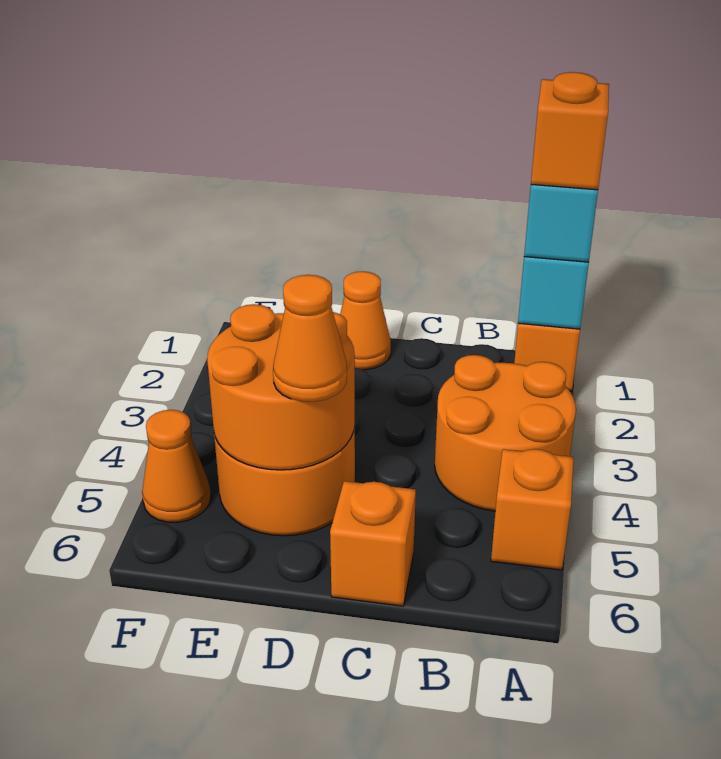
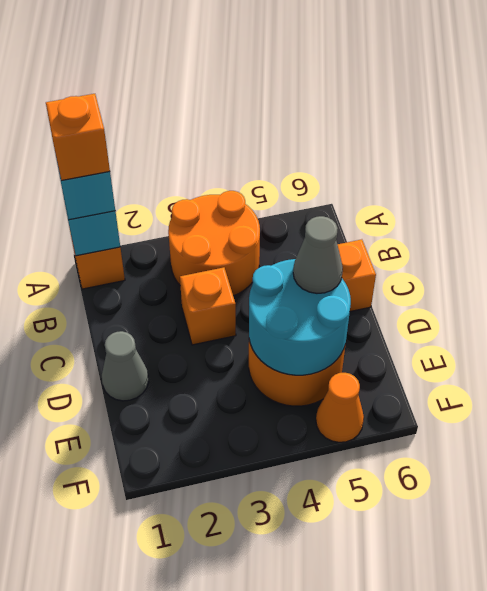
orange 1x1 brick [491,449,574,570] -> orange 1x1 brick moved to [180,267,236,345]
orange 1x1 cone [340,271,391,370] -> grey 1x1 cone [102,331,148,401]
orange 2x2 round brick [207,304,355,470] -> cyan 2x2 round brick [249,259,351,375]
orange 1x1 cone [273,275,347,402] -> grey 1x1 cone [293,216,343,293]

